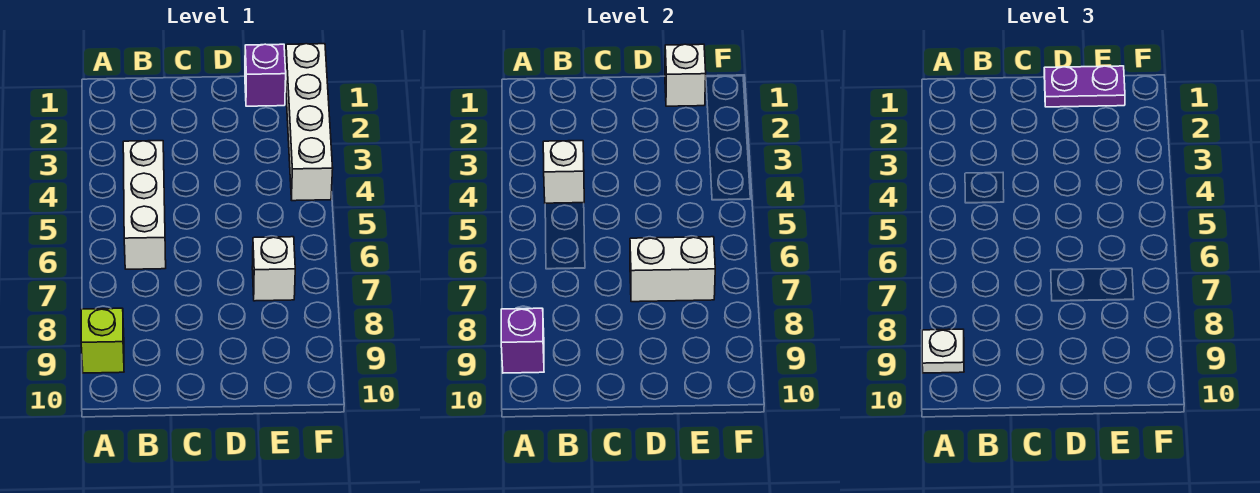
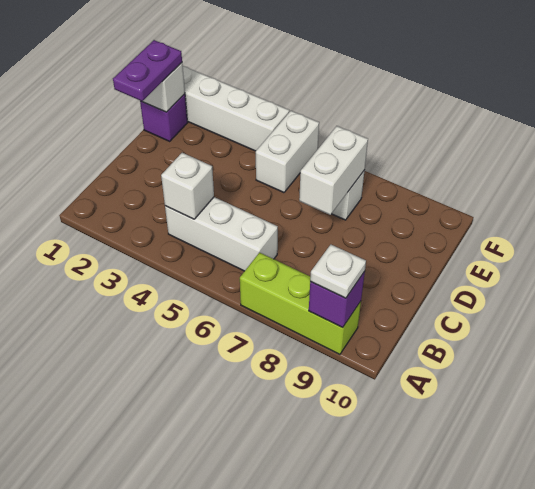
lime 1x1 brick [81,308,124,373] -> lime 1x3 brick [240,253,361,354]
none -> white 1x2 brick [256,111,319,193]

